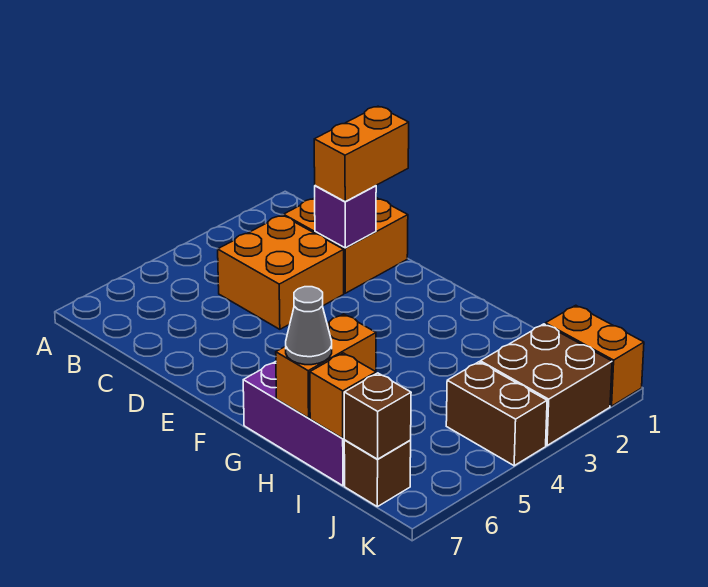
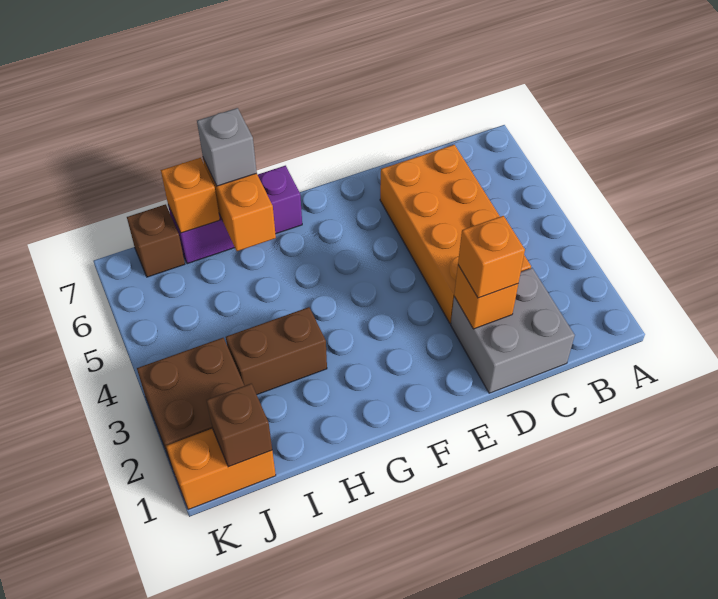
orange 2x2 brick [284,198,408,293] -> grey 2x2 brick [451,268,575,393]
orange 2x2 brick [218,215,344,329] -> orange 2x4 brick [380,145,531,323]
orange 1x2 brick [314,106,409,202] -> orange 1x1 brick [458,216,525,298]
purple 1x1 brick [315,186,376,248] -> orange 1x1 brick [454,265,518,329]
grey 1x1 cone [286,287,332,365] -> grey 1x1 brick [197,108,257,186]
brown 1x2 brick [446,362,547,466] -> brown 1x2 brick moved to [226,307,327,395]
brown 1x1 brick [344,373,411,459] -> brown 1x1 brick moved to [206,384,272,467]

